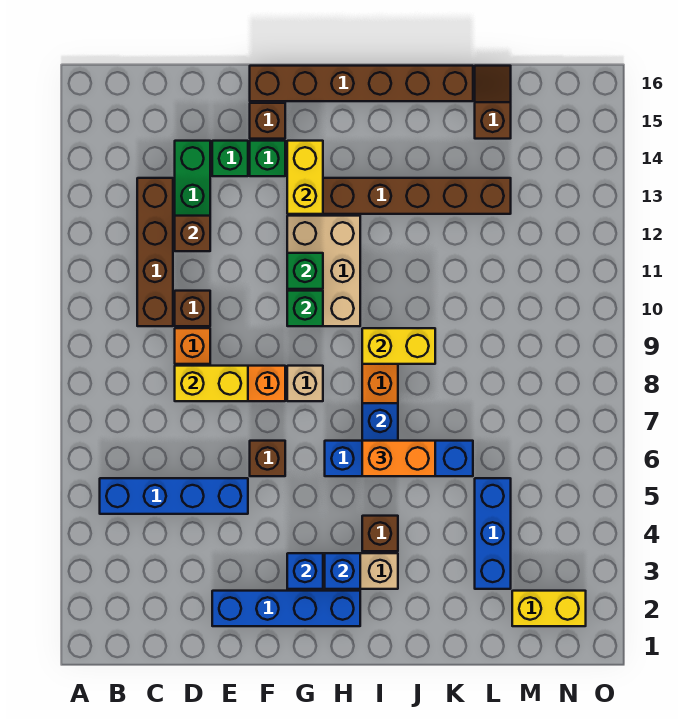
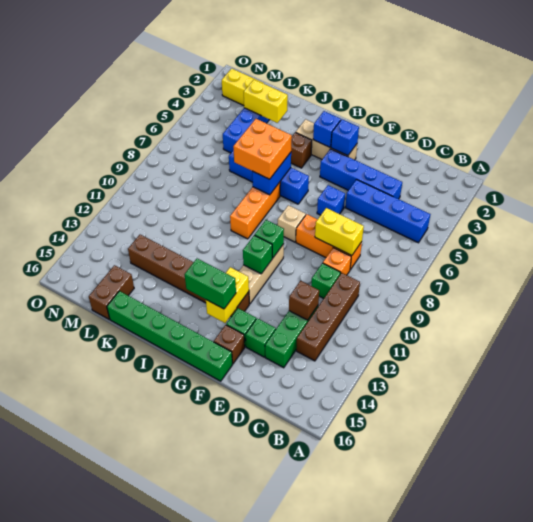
brown 1x1 brick [175,291,210,326] -> green 1x1 brick [311,263,341,299]
blue 1x4 brick [212,591,360,626] -> blue 1x4 brick moved to [320,149,402,199]
brown 1x1 brick [250,441,285,476] -> blue 1x1 brick [317,185,345,215]
brown 1x6 brick [250,66,473,101] -> green 1x6 brick [107,291,233,381]
tan 2x3 brick [287,216,360,326] -> tan 1x3 brick [239,244,284,304]
none -> green 1x2 brick [185,258,236,309]
orange 1x2 brick [362,441,435,476] -> orange 2x2 brick [233,119,292,179]
yellow 1x2 brick [362,328,435,364] -> yellow 1x2 brick moved to [244,80,288,123]
brown 1x2 slope [475,66,511,139] -> brown 1x2 brick [89,265,134,319]

